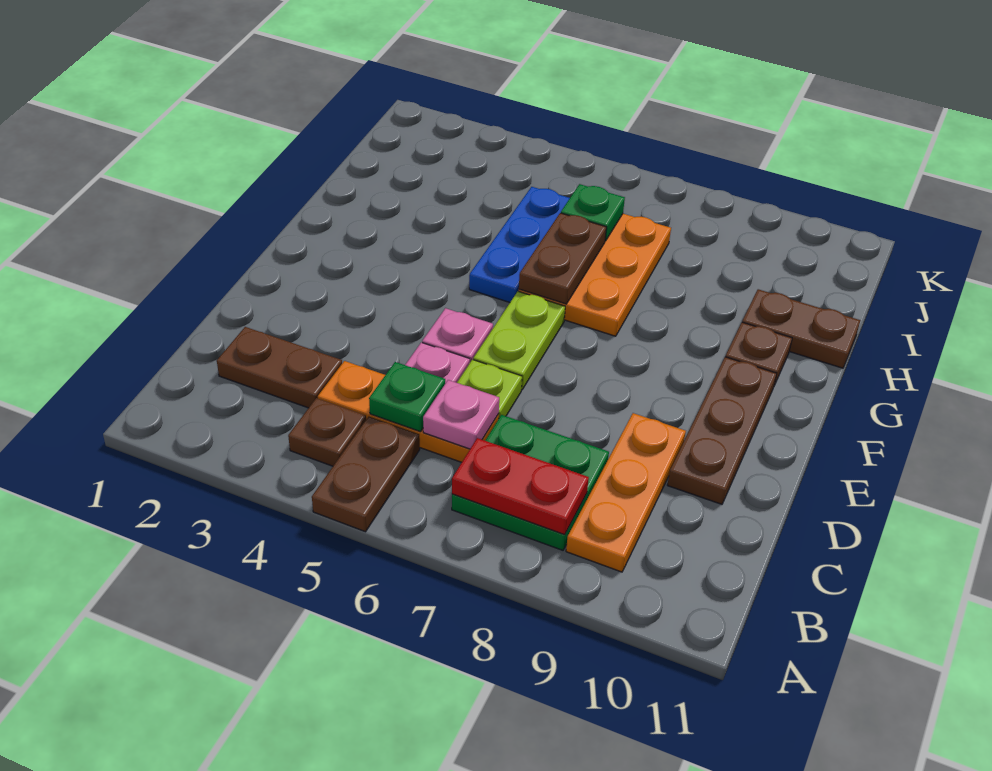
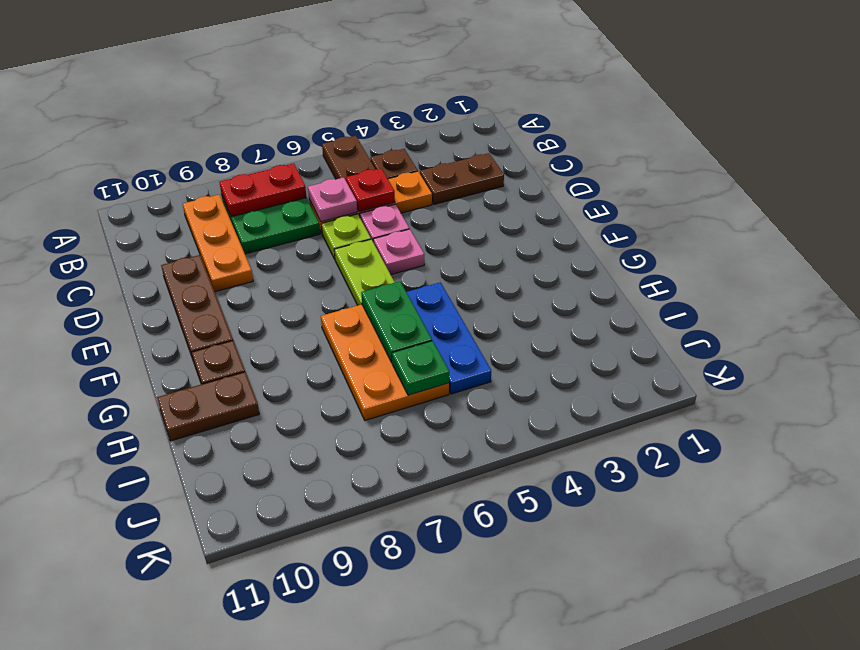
green 1x1 plate [369,362,445,432] -> red 1x1 plate [346,168,395,212]
brown 1x2 plate [519,213,606,304] -> green 1x2 plate [361,281,432,362]

